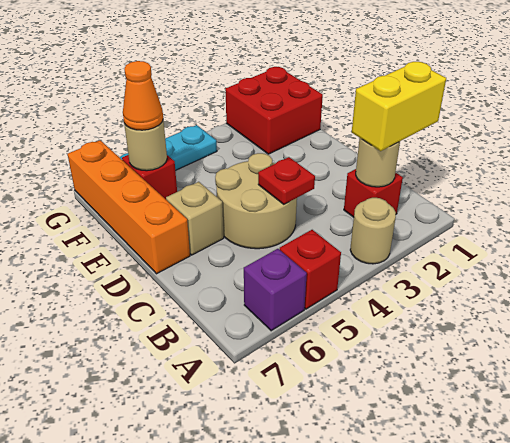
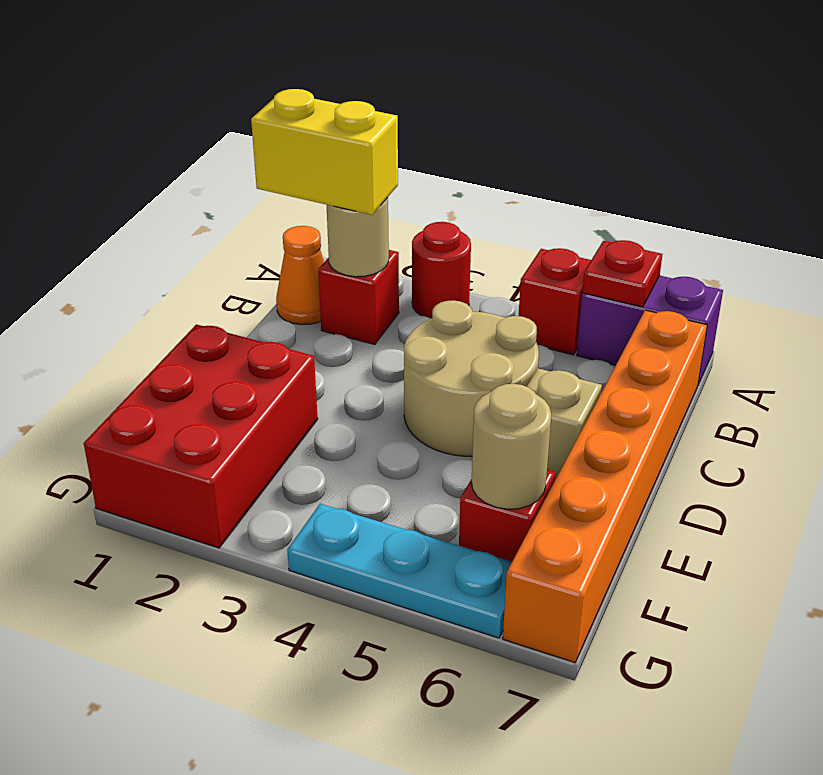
tan 1x1 round brick [350,198,396,264] -> red 1x1 round brick [412,222,471,319]
purple 1x1 brick [244,249,307,331] -> purple 1x2 brick [577,276,723,386]
red 1x1 plate [258,157,315,204] -> red 1x1 plate moved to [582,240,662,307]
orange 1x4 brick [68,140,190,274] -> orange 1x6 brick [503,310,707,662]
red 2x2 brick [225,67,323,154] -> red 2x3 brick [84,324,318,548]
orange 1x1 cone [123,61,163,130] -> orange 1x1 cone moved to [276,226,324,325]

